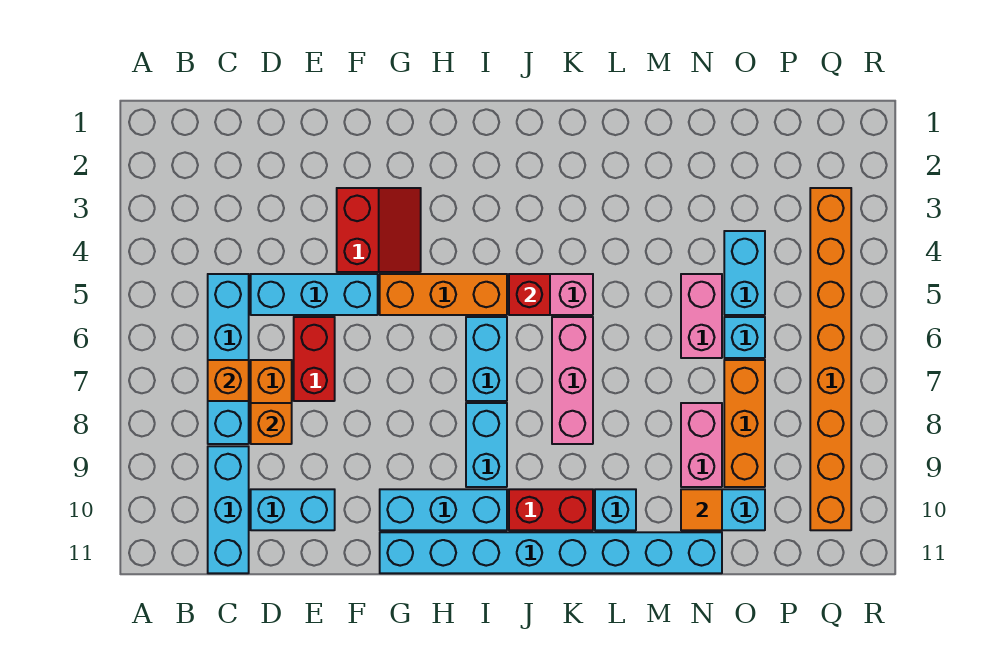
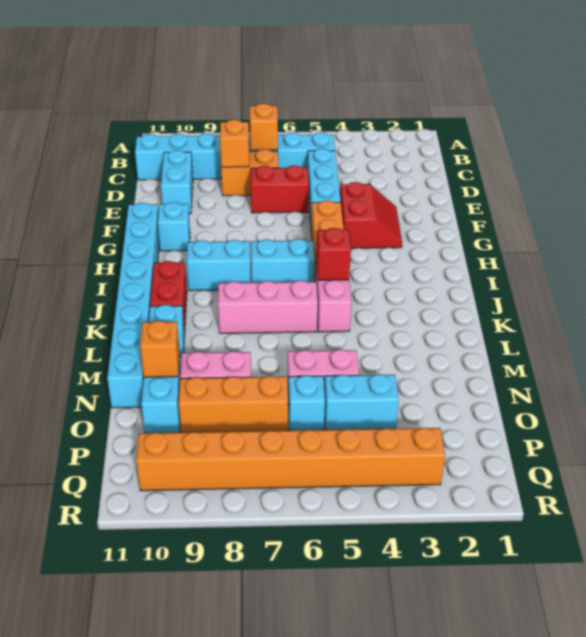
red 2x2 slope [337,188,421,272] -> red 2x2 slope turned to [340,182,402,248]
cyan 1x3 brick [380,489,507,530] -> cyan 1x1 brick [158,202,190,251]
orange 1x1 tile [681,489,722,530] -> orange 1x1 brick [140,321,180,377]

